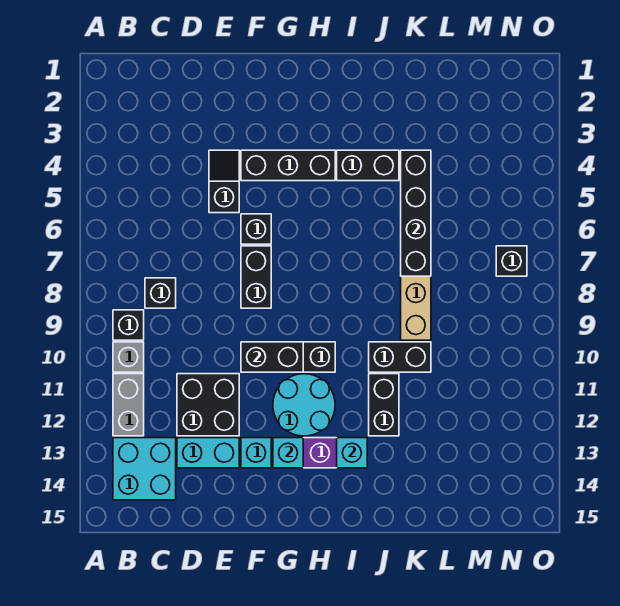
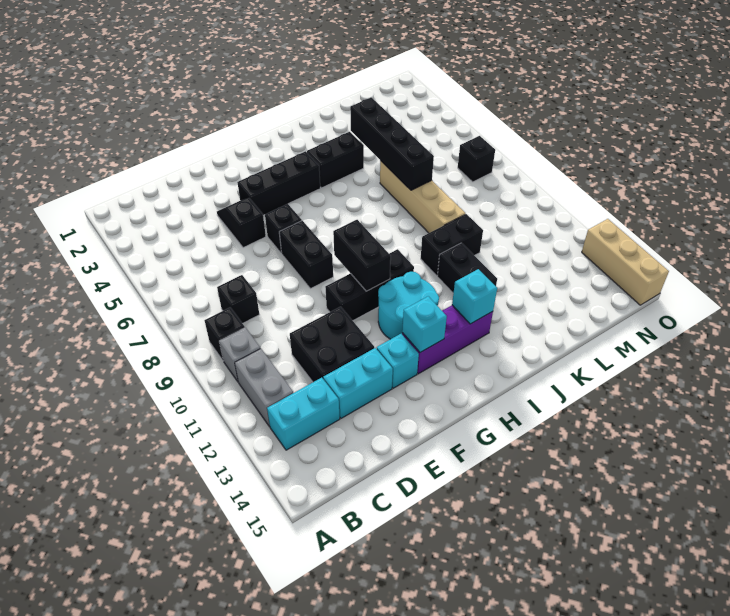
cyan 2x2 brick [113,438,176,500] -> cyan 1x2 brick [267,378,340,450]
black 1x2 brick [241,342,303,372] -> black 1x2 brick turned to [333,220,391,291]
none -> tan 1x3 brick [582,219,669,305]

